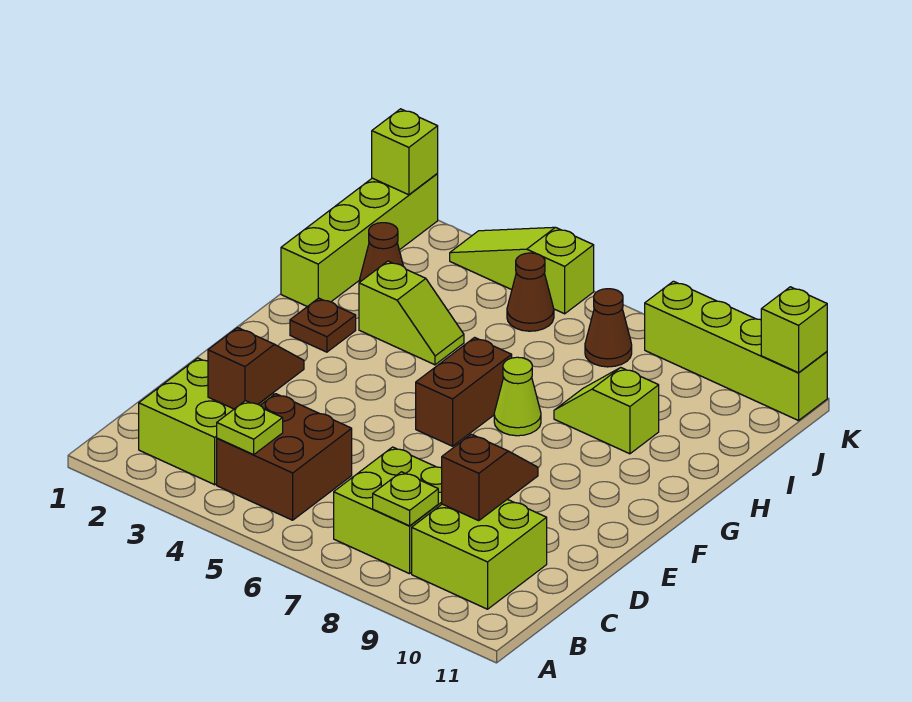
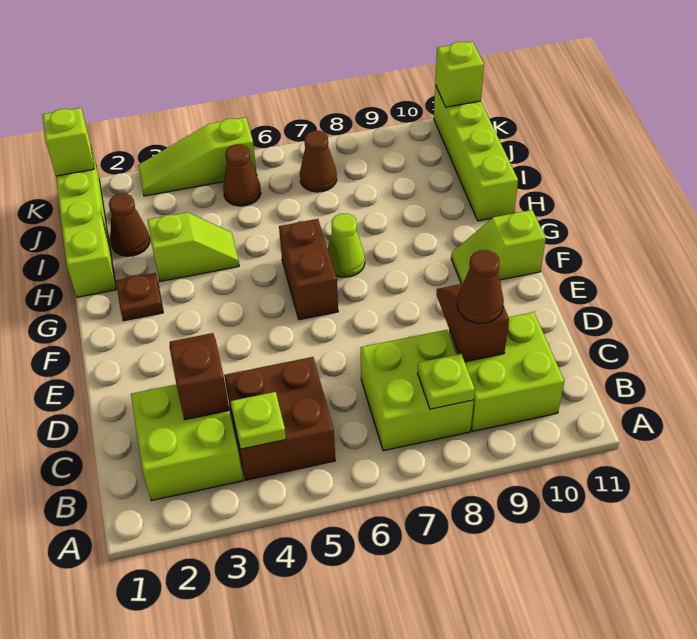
none -> brown 1x1 cone [457,250,504,323]
lime 1x2 slope [554,368,659,454] -> lime 1x2 slope moved to [451,210,546,284]
lime 1x4 brick [645,281,827,421] -> lime 1x4 brick turned to [434,85,518,221]

